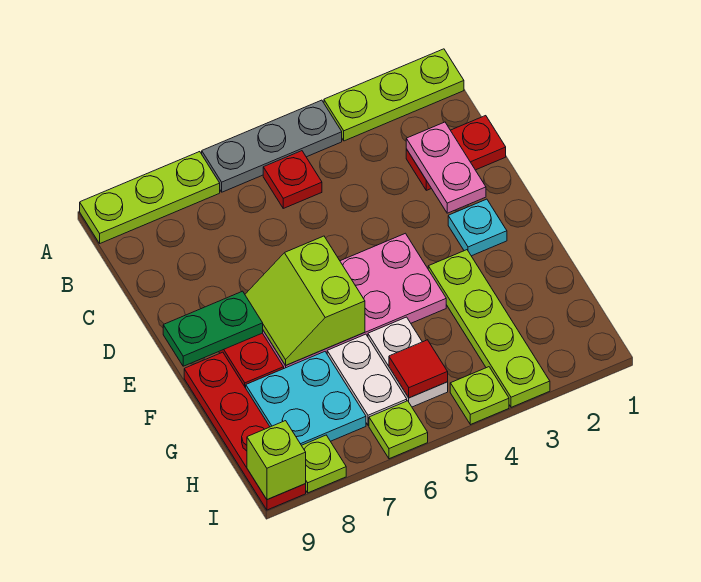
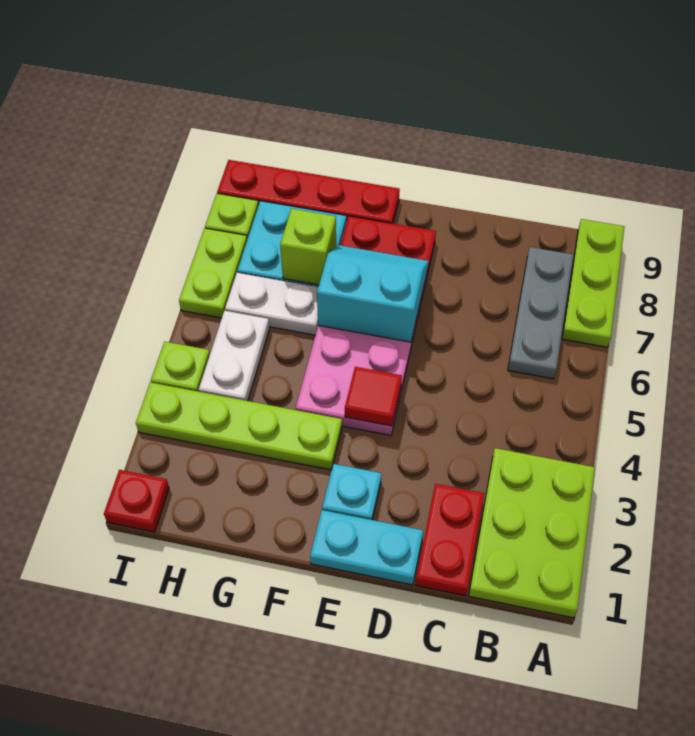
lime 1x3 plate [324,49,464,141] -> lime 2x3 plate [469,448,595,618]
grey 1x3 plate [202,100,342,192] -> grey 1x3 plate moved to [508,247,573,379]
red 1x1 plate [263,151,322,208] -> red 1x1 plate moved to [104,470,169,532]
pink 1x2 plate [406,122,486,213] -> none
none -> cyan 1x2 plate [310,510,423,585]
lime 2x2 slope [245,236,365,365] -> cyan 2x2 slope [317,245,428,342]
green 1x2 plate [163,291,263,366] -> none
white 1x2 plate [368,317,448,407] -> white 1x2 plate turned to [199,311,270,401]
red 1x1 tile [389,340,448,398] -> red 1x1 tile moved to [345,367,402,426]
lime 1x1 plate [369,401,428,459] -> lime 1x2 plate [179,228,247,318]
lime 1x1 brick [247,421,306,500] -> lime 1x1 brick moved to [280,209,336,285]

